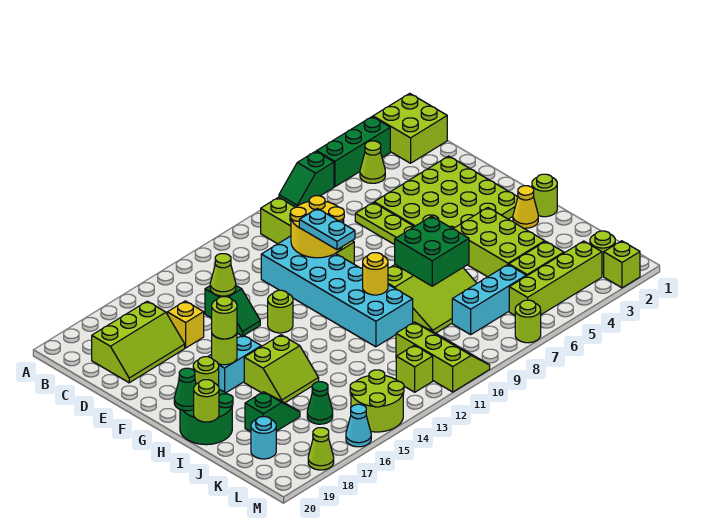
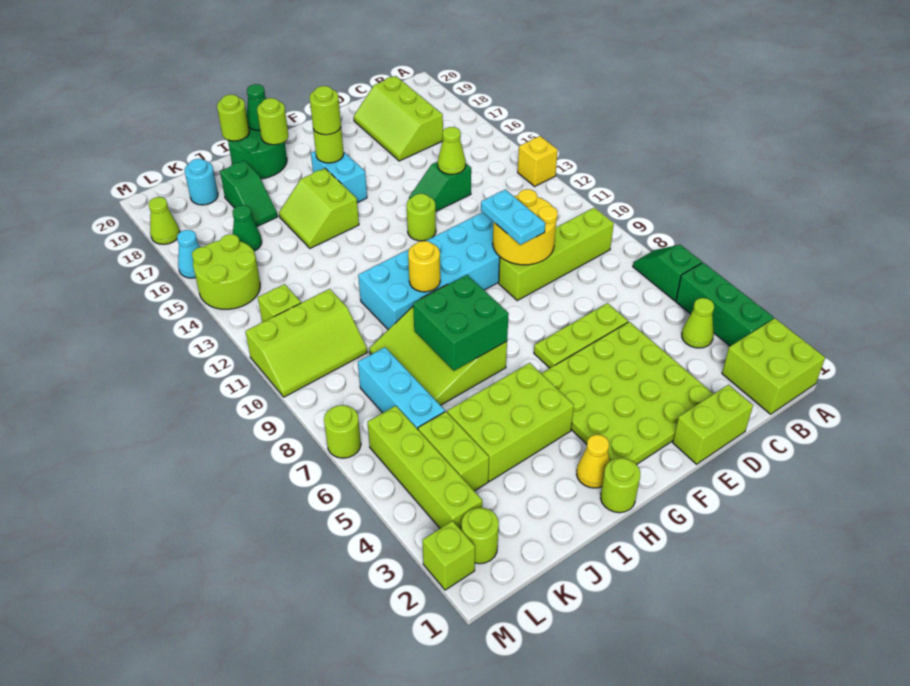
none -> lime 1x2 brick [673,385,753,464]
yellow 1x1 brick [167,301,204,348] -> yellow 1x1 brick moved to [518,136,558,186]
cyan 1x2 plate [299,209,355,250] -> cyan 1x2 plate turned to [481,189,545,245]

